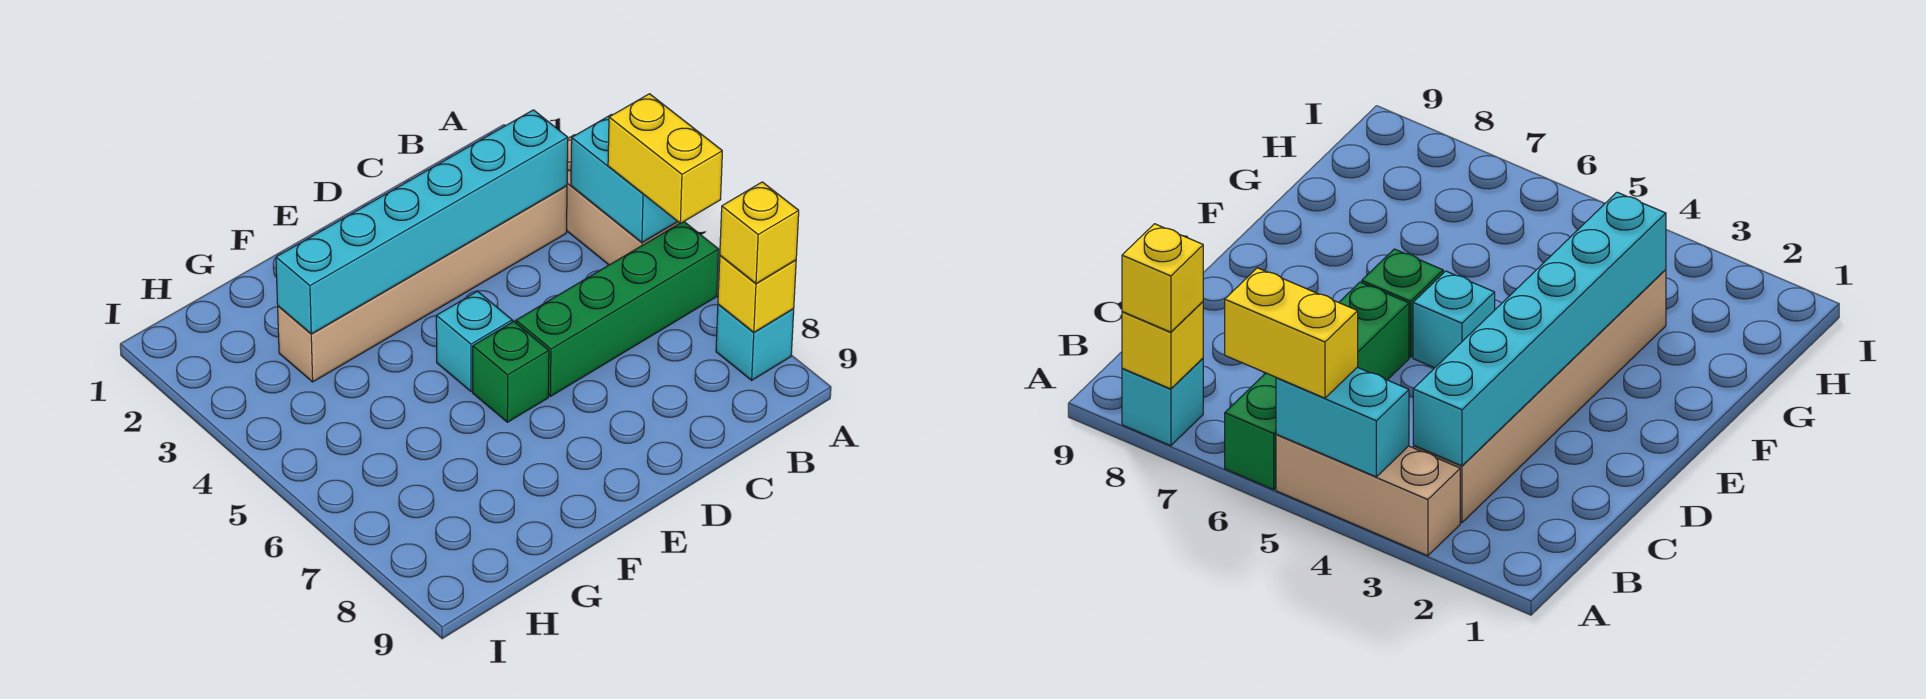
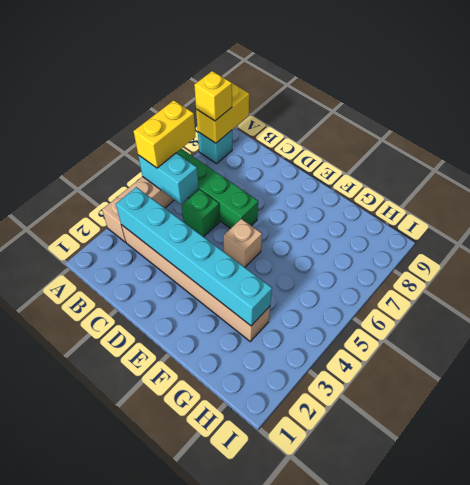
cyan 1x2 brick [571,115,678,242] -> cyan 1x2 brick turned to [138,153,199,204]
yellow 1x1 brick [718,256,796,332] -> yellow 1x2 brick [196,83,249,143]
cyan 1x1 brick [436,291,512,392] -> tan 1x1 brick [223,219,262,267]
green 1x1 brick [473,322,549,422] -> green 1x1 brick moved to [182,189,220,237]

